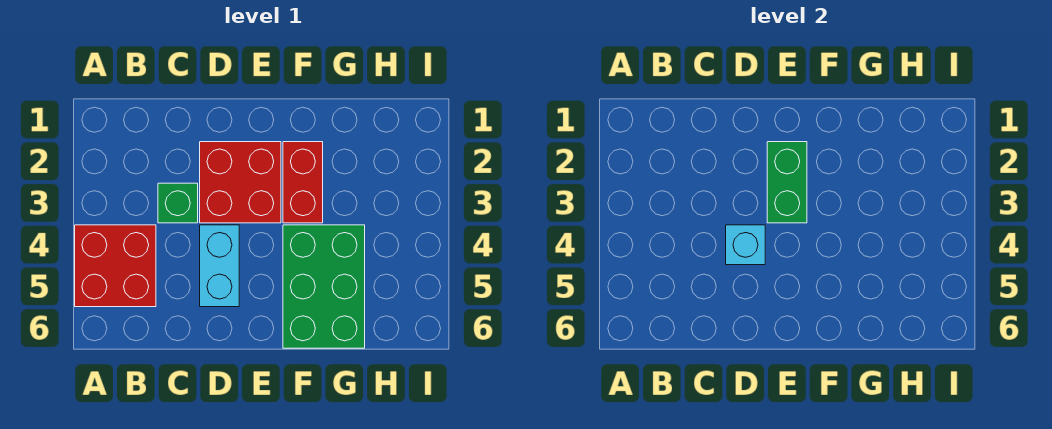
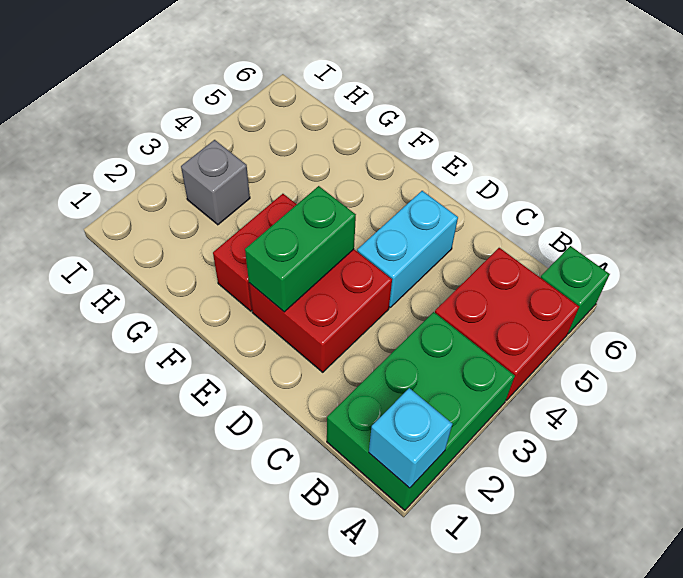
green 1x1 brick [158,183,198,223] -> green 1x1 brick moved to [541,246,610,334]
cyan 1x1 brick [726,225,765,265] -> cyan 1x1 brick moved to [369,388,452,488]
green 2x3 brick [283,225,365,348] -> green 2x3 brick moved to [327,312,515,510]
none -> grey 1x1 brick [181,140,250,225]

